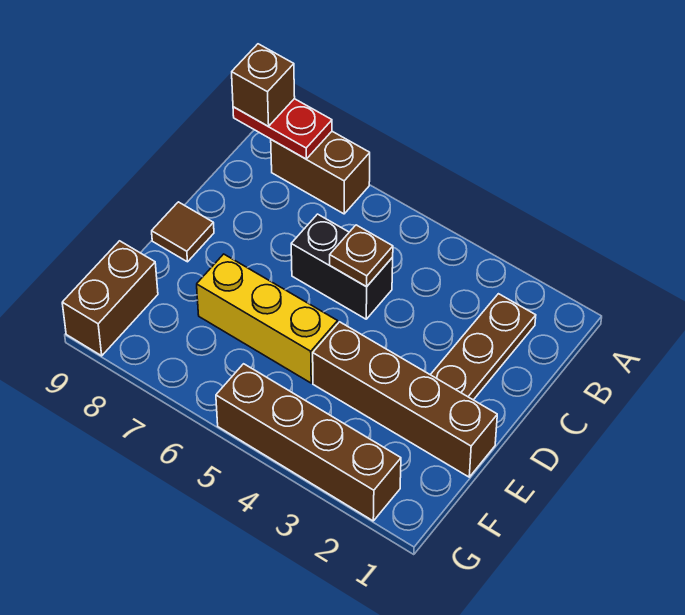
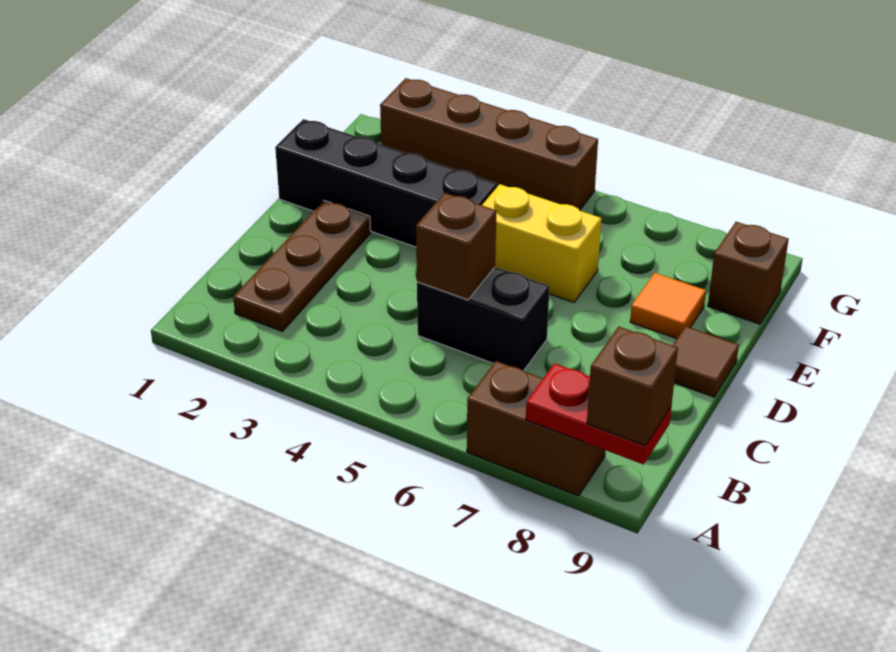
brown 1x1 plate [330,225,393,287] -> brown 1x1 brick [416,193,496,300]
brown 1x4 brick [313,322,497,477] -> black 1x4 brick [275,119,497,247]
yellow 1x3 brick [197,254,338,383] -> yellow 1x2 brick [482,184,601,302]
none -> orange 1x1 tile [630,273,706,339]
brown 1x2 brick [62,241,158,356] -> brown 1x1 brick [708,222,789,324]

